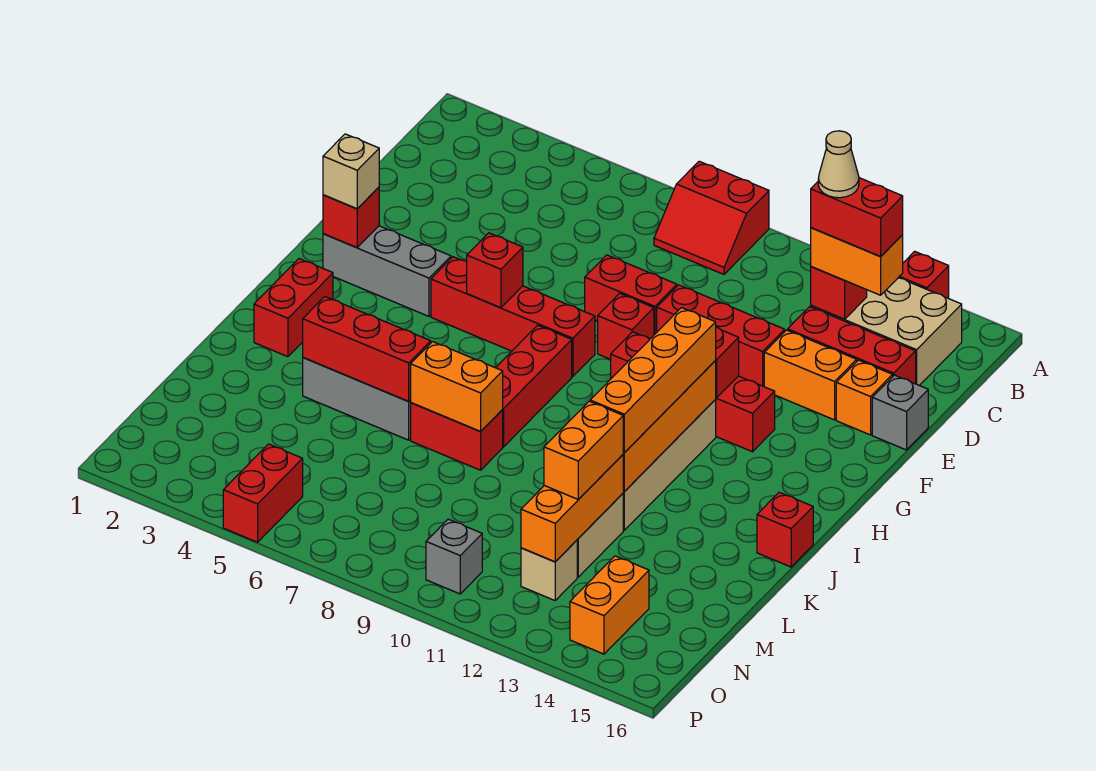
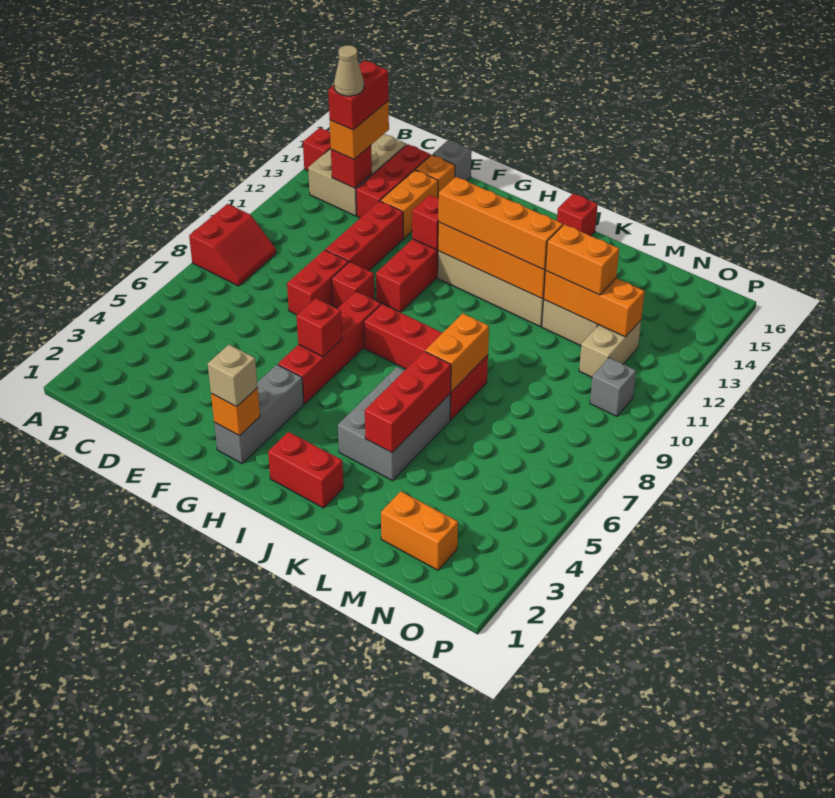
red 1x1 brick [323,187,379,248] -> orange 1x1 brick [211,388,260,436]
tan 1x1 brick [521,540,577,600] -> tan 1x2 brick [579,321,641,377]
orange 1x2 brick [570,556,649,654] -> orange 1x2 brick moved to [381,491,458,570]
red 1x2 brick [223,444,303,542] -> none

